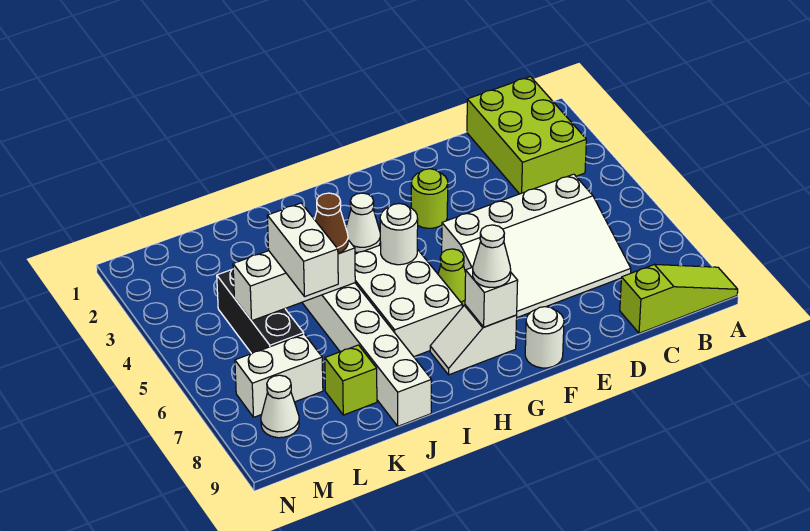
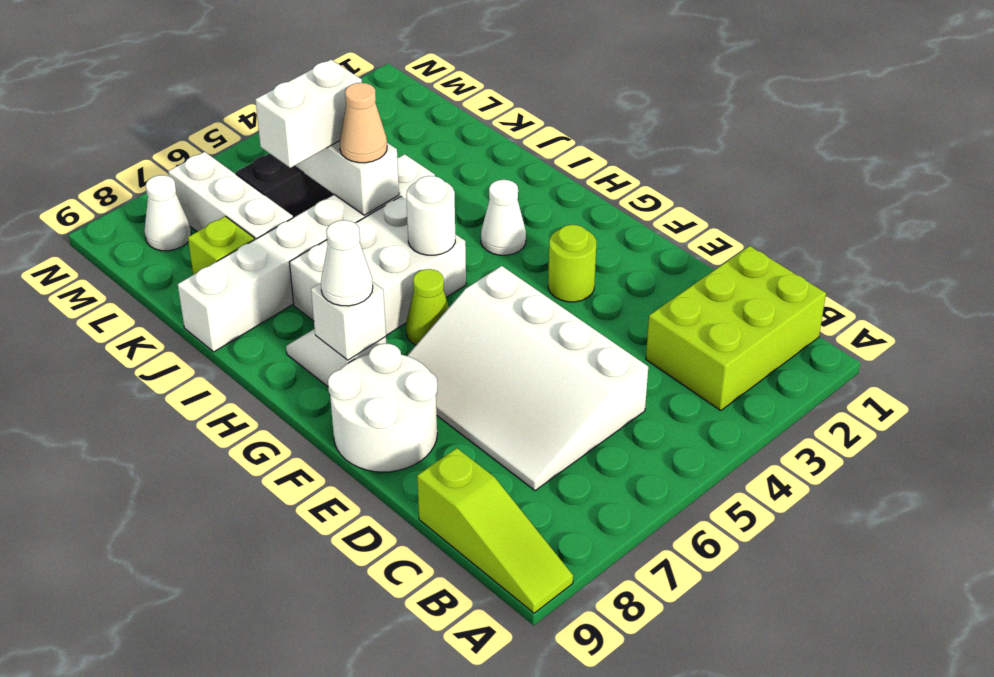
white 1x1 round brick [525,307,564,368] -> white 2x2 round brick [328,343,437,472]
brown 1x1 cone [315,193,348,254] -> tan 1x1 cone [340,83,387,163]
white 1x2 brick [235,334,323,417] -> white 1x3 brick [168,152,293,239]

